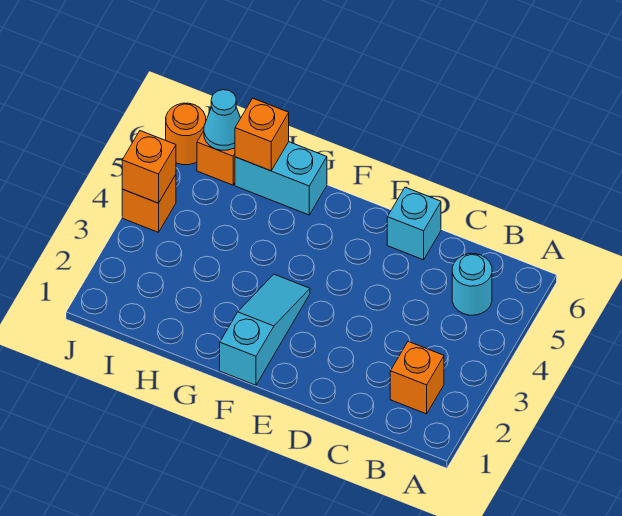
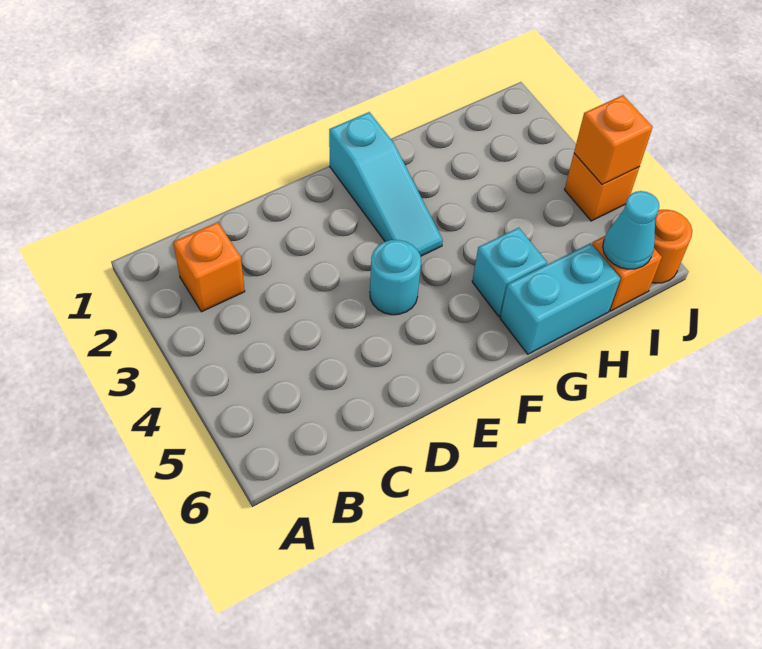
cyan 1x1 round brick [452,254,492,315] -> cyan 1x1 round brick moved to [370,240,421,315]
cyan 1x1 brick [387,187,441,260] -> cyan 1x1 brick moved to [472,228,547,316]
orange 1x1 brick [235,98,289,171] -> none

